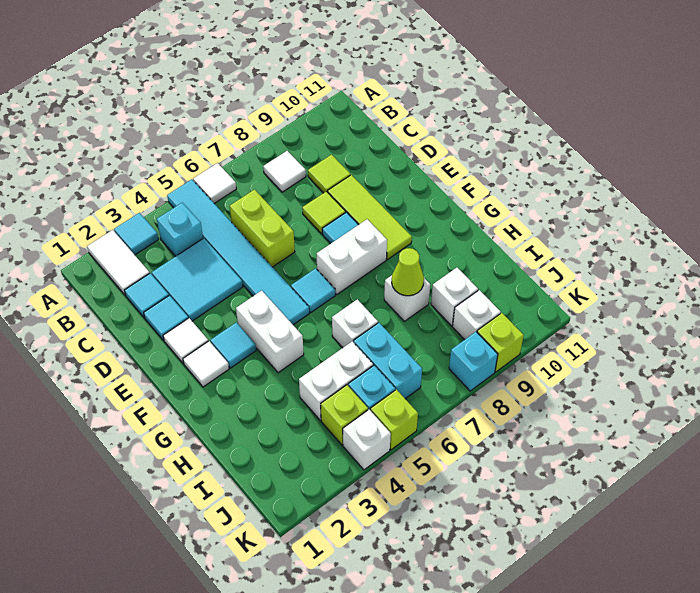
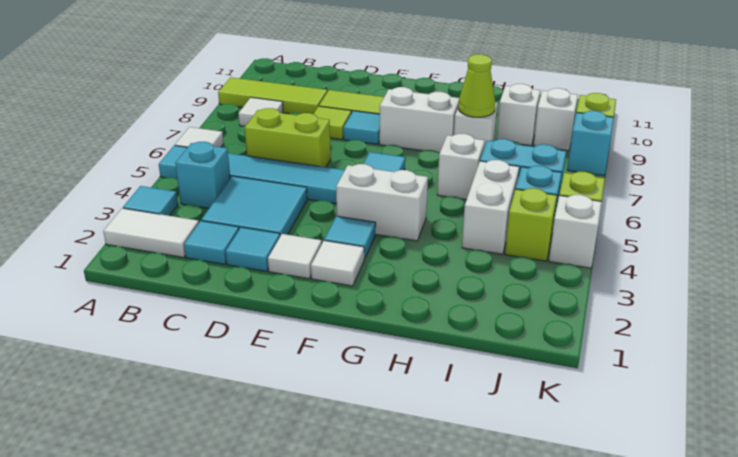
lime 1x1 tile [308,155,350,193] -> lime 1x3 tile [218,77,327,114]
white 1x2 brick [317,219,387,294] -> white 1x2 brick turned to [379,87,459,153]

